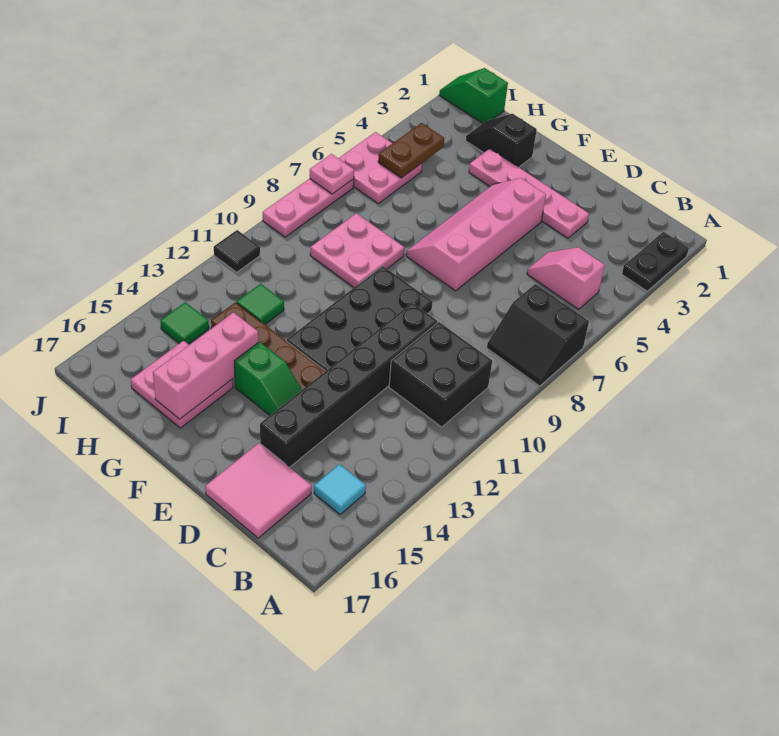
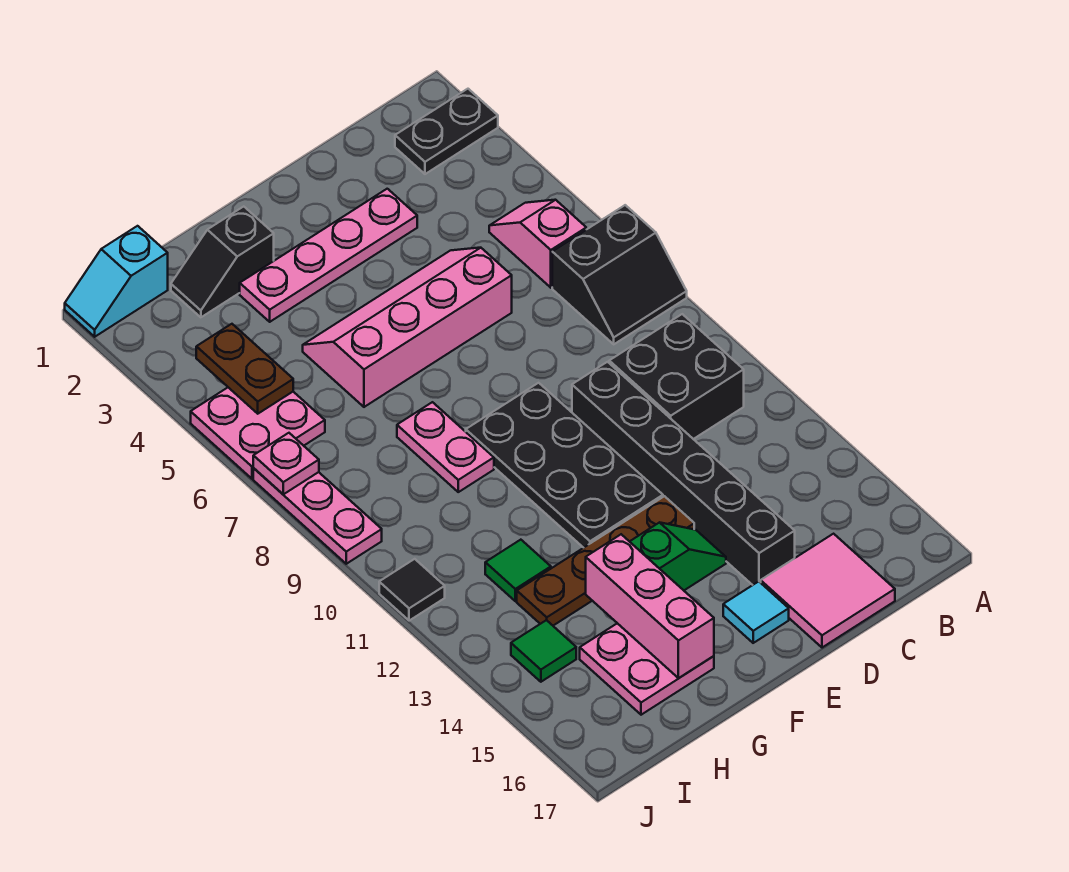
black 1x2 plate [622,232,689,291] -> black 1x2 plate turned to [395,89,498,174]
pink 1x2 slope [527,247,605,309] -> pink 1x2 slope turned to [489,200,586,288]
cyan 1x1 tile [314,464,366,514] -> cyan 1x1 tile moved to [723,581,789,643]
pink 2x4 slope [406,178,546,291] -> pink 2x4 slope turned to [303,248,512,407]
pink 2x2 plate [310,213,404,287] -> pink 1x2 plate [397,402,494,492]
green 1x2 slope [439,68,508,123] -> cyan 1x2 slope [65,226,168,337]

